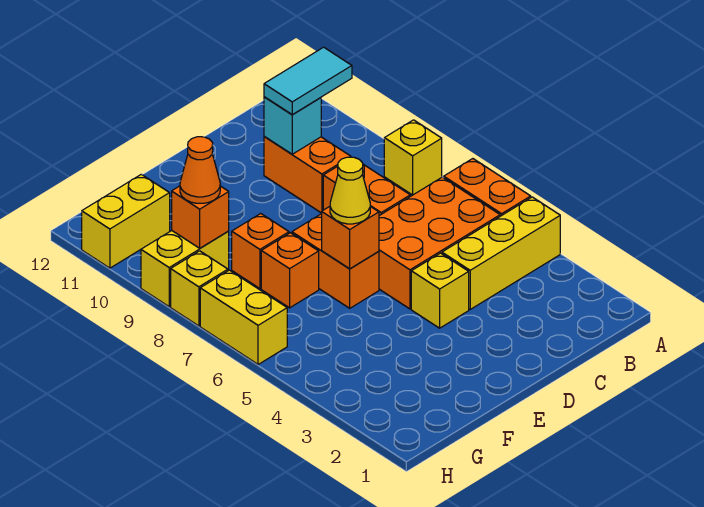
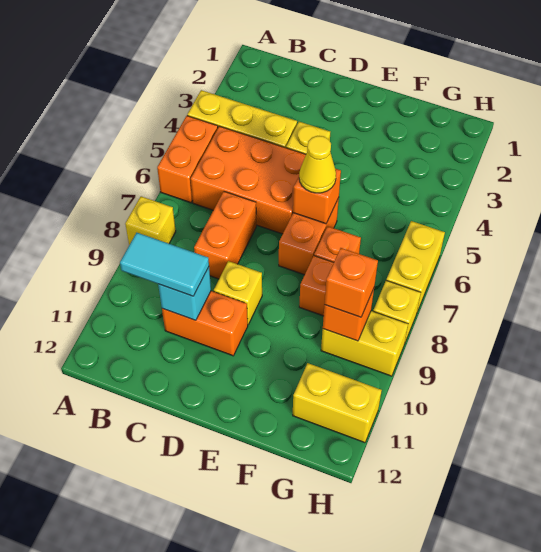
orange 1x2 brick [264,137,351,213] -> orange 1x2 brick turned to [162,291,248,356]
none -> yellow 1x1 brick [214,261,262,324]
orange 1x1 cone [180,137,220,203] -> orange 1x1 brick [324,248,378,317]

